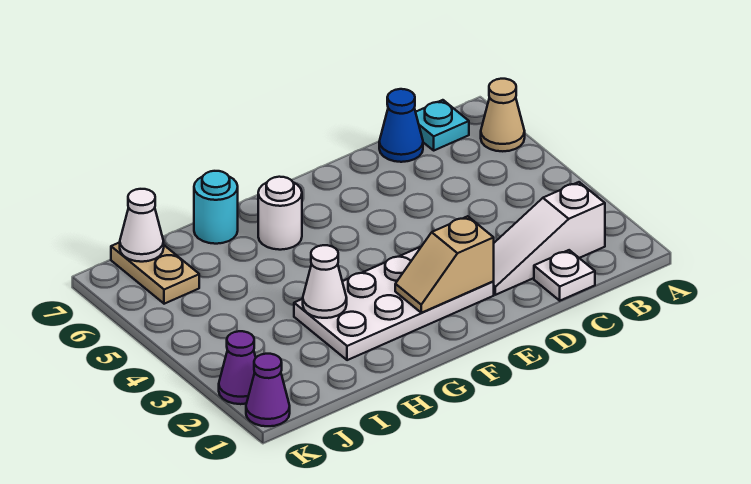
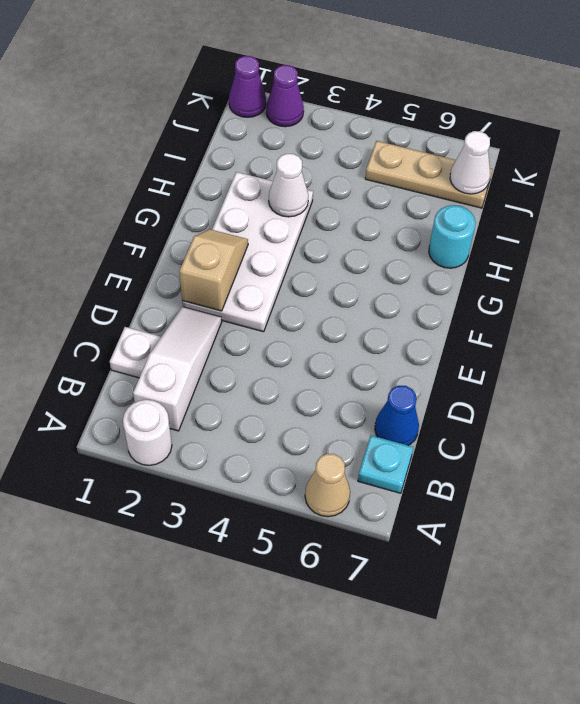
white 1x1 round brick [258,177,302,250] -> white 1x1 round brick moved to [123,400,172,465]
tan 1x2 plate [111,242,199,304] -> tan 1x3 plate [365,141,493,208]

